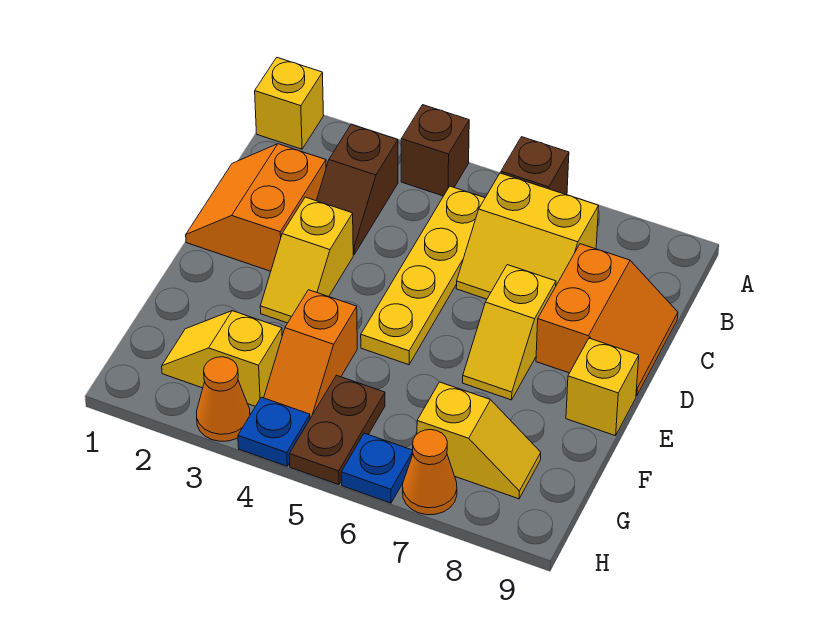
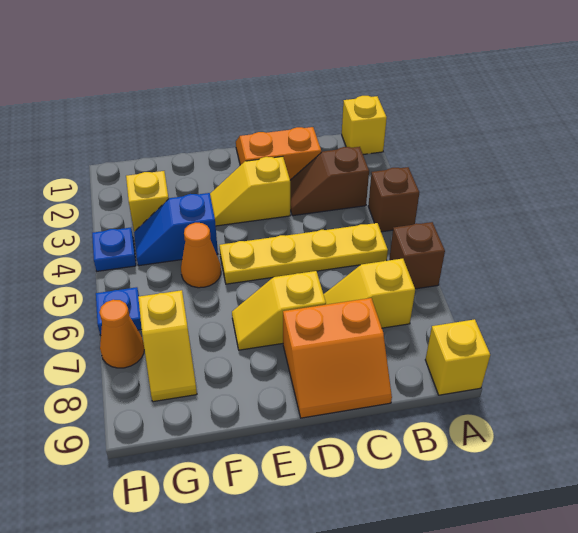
yellow 2x2 slope [456,173,599,299] -> yellow 1x2 slope [323,259,415,328]
yellow 1x1 brick [566,338,639,436] -> yellow 1x1 brick moved to [425,319,490,395]
orange 1x2 slope [264,290,357,418] -> blue 1x2 slope [134,193,218,266]
brown 1x2 plate [289,375,385,485] -> none
orange 1x1 cone [197,357,250,441] -> orange 1x1 cone moved to [181,223,221,288]

